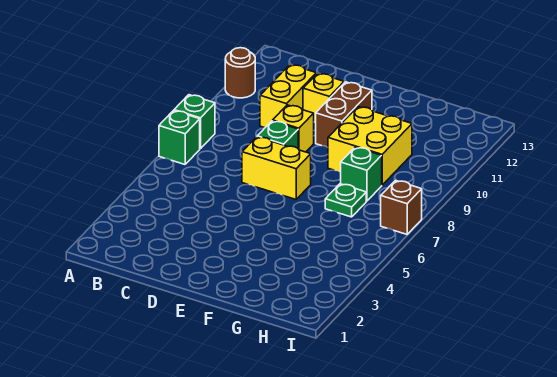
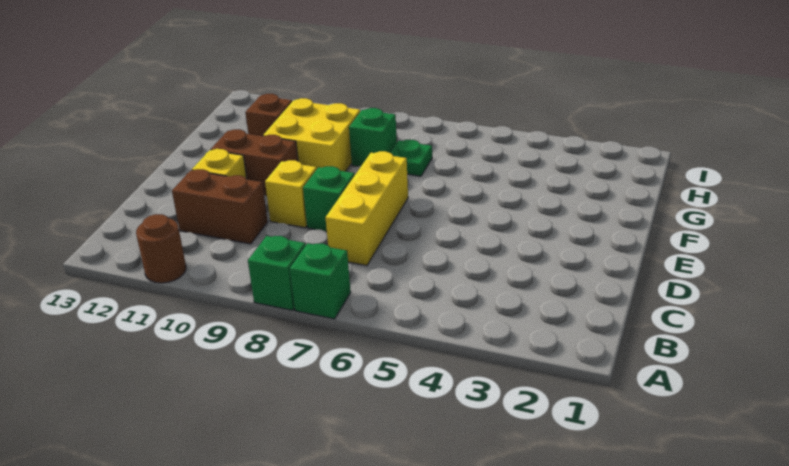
yellow 1x2 brick [260,65,316,128] -> brown 1x2 brick [172,169,268,244]
yellow 1x2 brick [242,137,311,199] -> yellow 1x3 brick [326,151,408,266]
brown 1x1 brick [381,181,422,234] -> brown 1x1 brick moved to [245,94,292,136]

